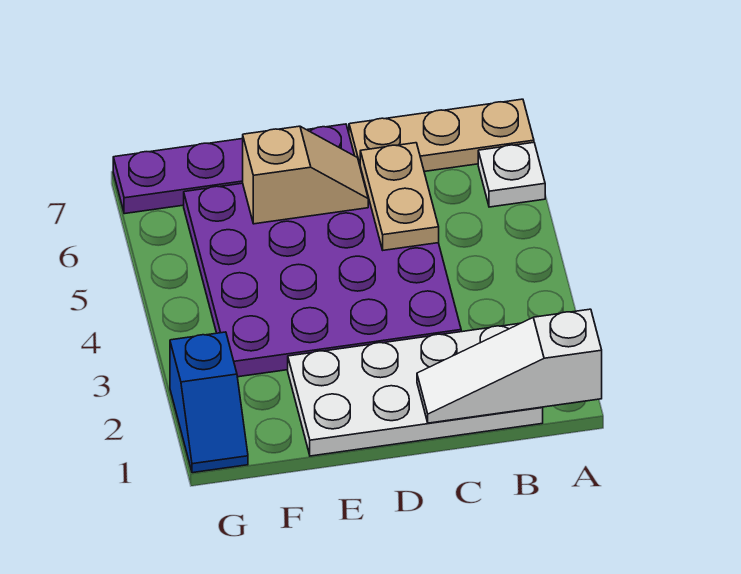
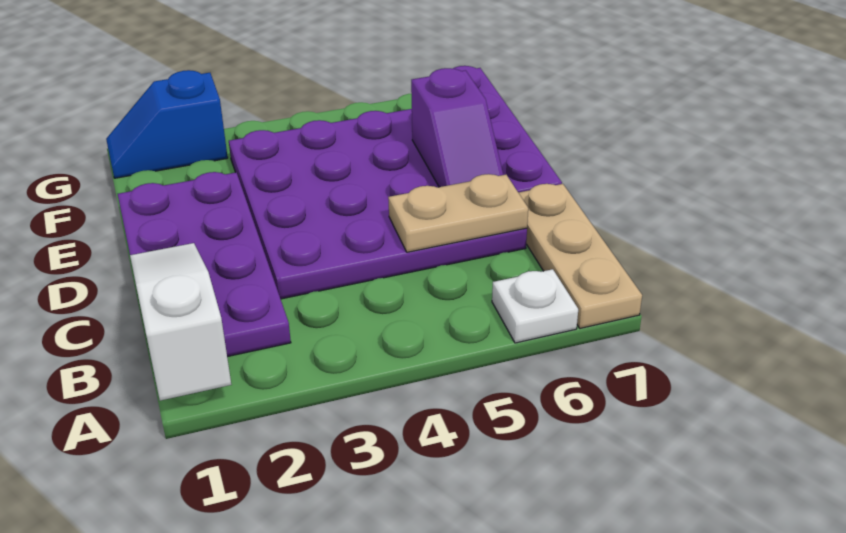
white 2x4 plate [288,323,543,456] -> purple 2x4 plate [118,172,291,357]
tan 1x2 slope [243,126,368,224] -> purple 1x2 slope [411,68,503,187]

